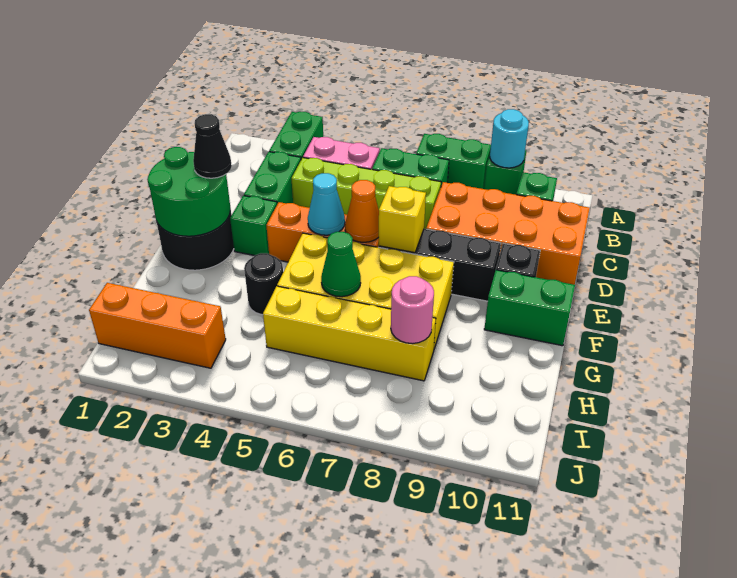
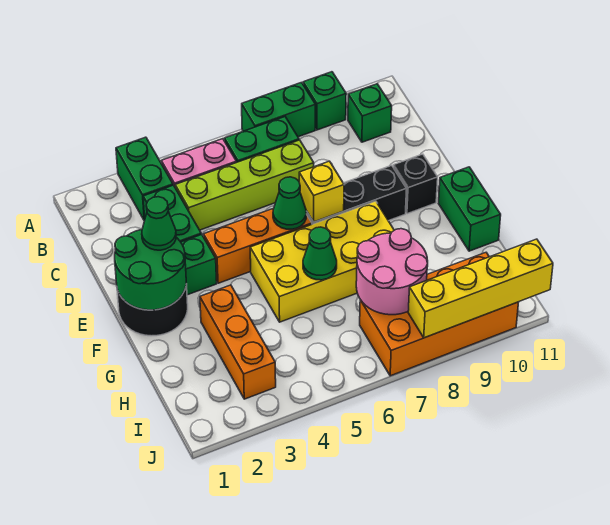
cyan 1x1 round brick [490,109,529,168] -> none
orange 2x4 brick [426,182,590,285] -> orange 2x4 brick moved to [360,253,519,376]
black 1x1 cone [193,114,232,178] -> green 1x1 cone [142,197,176,250]
cyan 1x1 cone [308,173,345,235] -> none
orange 1x1 cone [345,180,379,242] -> green 1x1 cone [273,177,306,229]
green 1x2 brick [484,270,575,346] -> green 1x2 brick turned to [439,167,501,251]
black 1x1 round brick [244,253,283,315] -> none
yellow 1x4 brick [263,286,436,381] -> yellow 1x4 brick moved to [408,239,553,338]
pink 1x1 round brick [391,276,434,344] -> pink 2x2 round brick [356,229,428,315]
orange 1x3 brick [89,283,226,368] -> orange 1x3 brick turned to [200,285,276,399]

